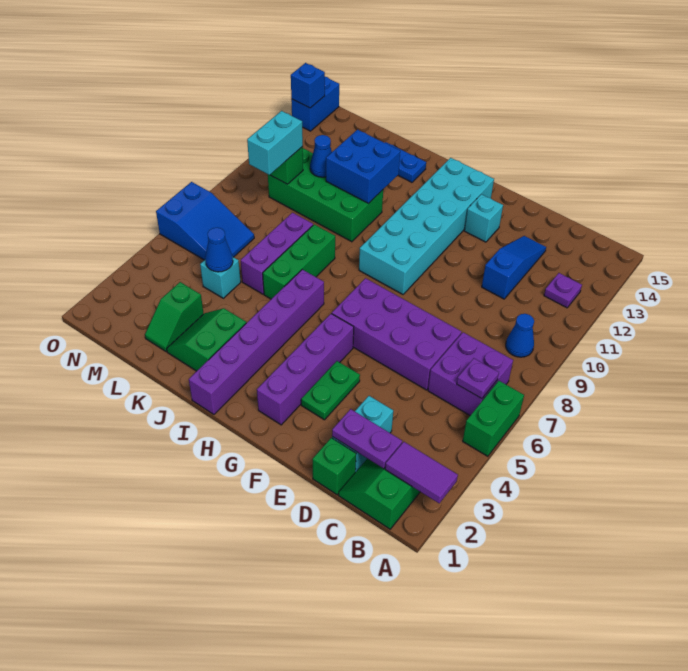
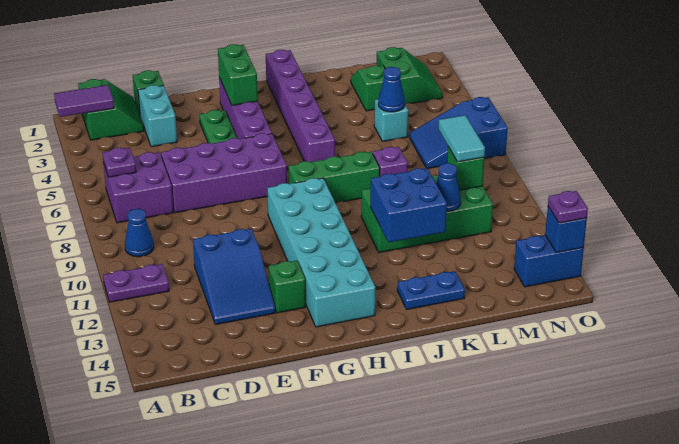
green 1x2 brick [463,381,524,456] -> green 1x2 brick moved to [218,44,258,105]
purple 1x1 plate [544,273,582,308] -> purple 1x1 plate moved to [548,191,588,223]
purple 1x2 plate [332,409,402,469] -> purple 1x2 plate moved to [103,264,169,302]
blue 1x3 slope [482,236,546,299] -> blue 2x3 slope [193,229,275,325]
cyan 1x1 brick [464,194,503,242] -> green 1x1 brick [268,261,306,313]
green 2x2 slope [167,308,246,371] -> green 2x2 slope moved to [377,47,443,104]
green 1x3 brick [263,224,335,299] -> green 1x3 brick turned to [288,152,380,203]
purple 1x3 brick [241,213,313,294] -> purple 1x1 brick [373,147,408,177]
cyan 1x2 brick [247,111,303,175] -> cyan 1x2 tile [438,115,485,162]
blue 1x2 brick [291,77,339,131] -> blue 1x2 brick turned to [514,235,584,287]

